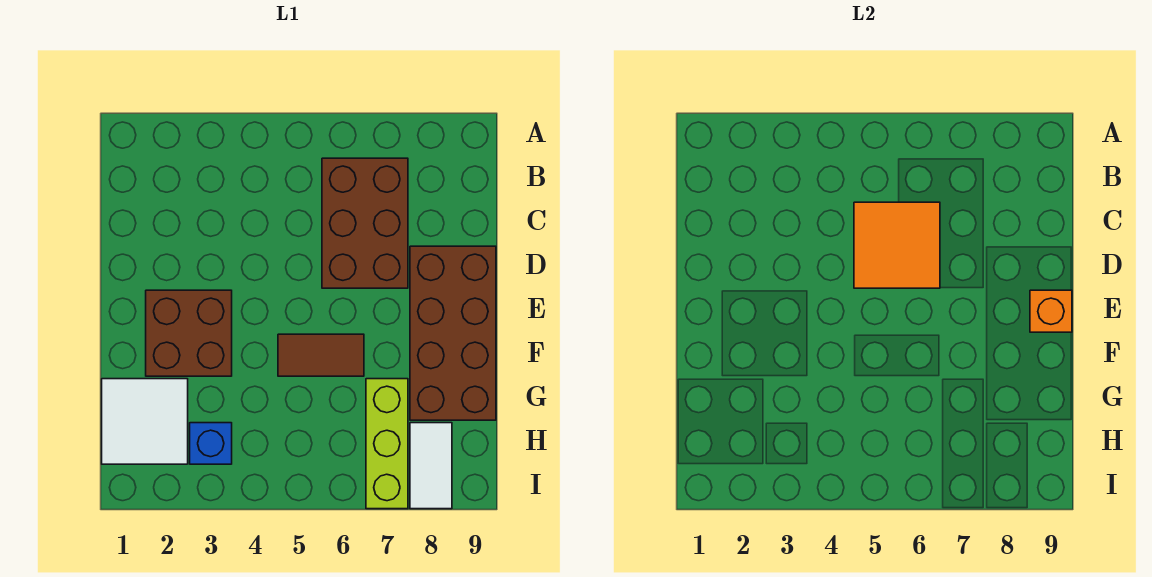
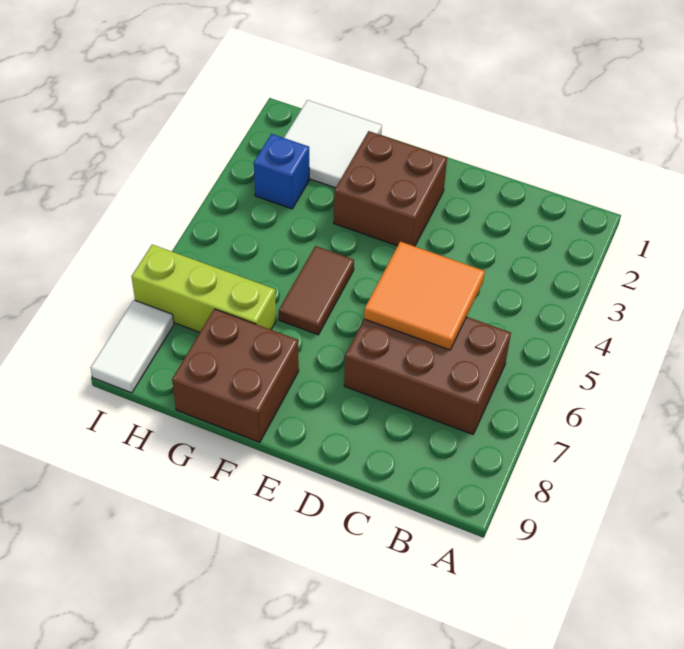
brown 2x4 brick [410,246,496,420] -> brown 2x2 brick [172,309,299,442]
orange 1x1 brick [1030,290,1072,332] -> none
white 1x2 tile [410,423,452,509] -> white 1x2 tile turned to [91,300,174,393]

